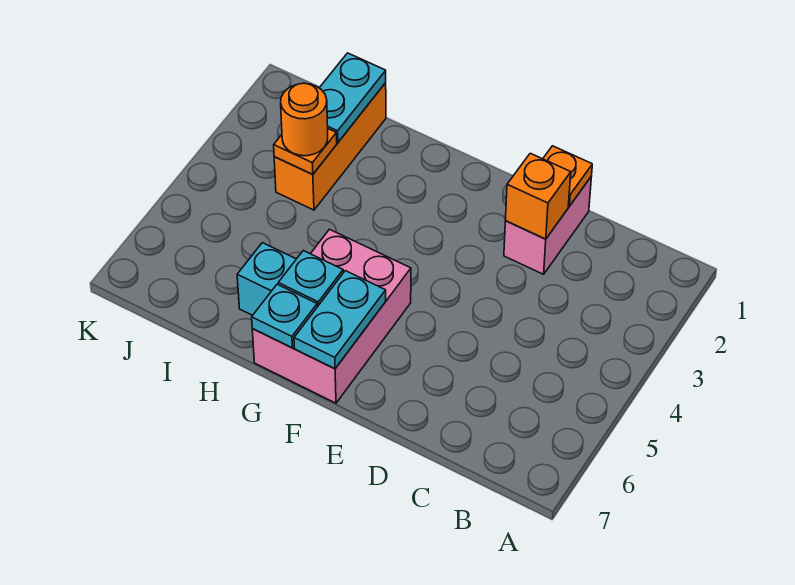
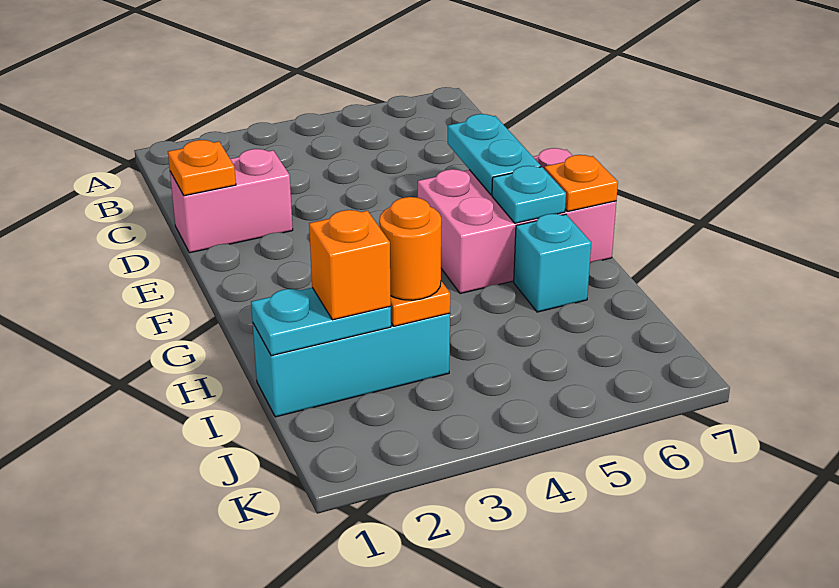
orange 1x1 brick [505,153,571,239] -> orange 1x1 brick moved to [309,210,391,320]
cyan 1x2 plate [294,271,386,369] -> cyan 1x2 plate turned to [448,114,541,195]
cyan 1x1 plate [252,284,317,348] -> orange 1x1 plate [544,155,618,212]
orange 1x3 brick [274,83,386,210] -> cyan 1x3 brick [253,313,450,417]

